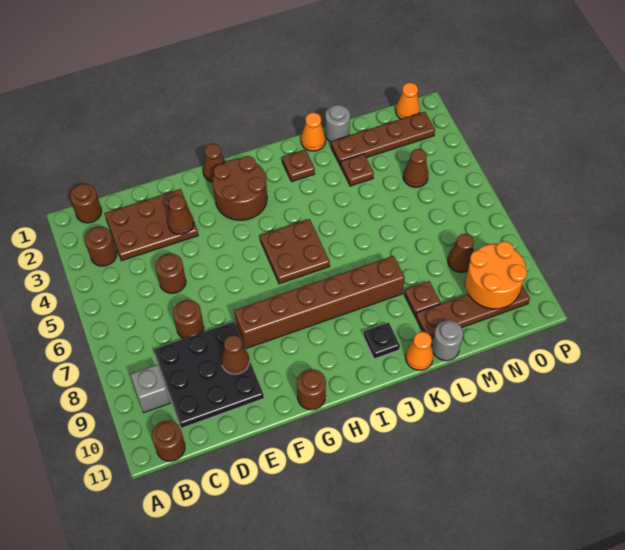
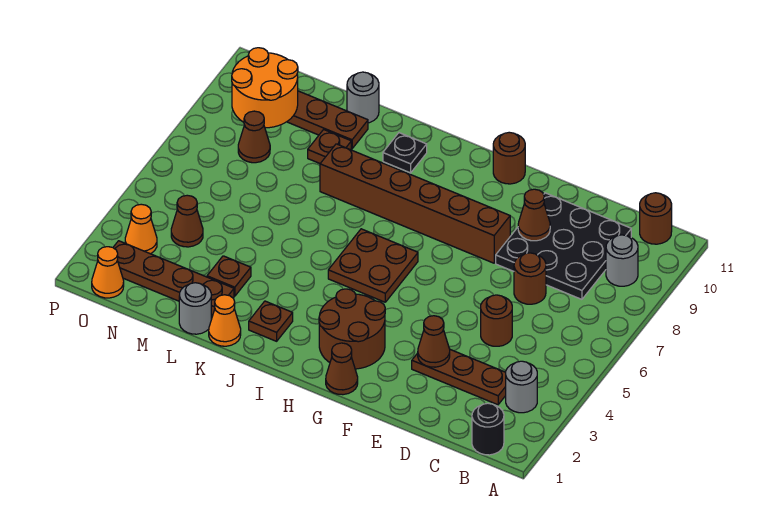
brown 1x1 round brick [70,184,102,223] -> black 1x1 round brick [472,403,504,455]
brown 1x1 round brick [85,226,117,266] -> grey 1x1 round brick [506,361,537,413]
grey 1x1 brick [130,364,170,412] -> grey 1x1 round brick [606,235,638,286]
brown 2x3 plate [105,189,198,261] -> brown 1x3 plate [412,350,506,405]
orange 1x1 cone [406,332,434,370] -> orange 1x1 cone moved to [125,204,157,254]

